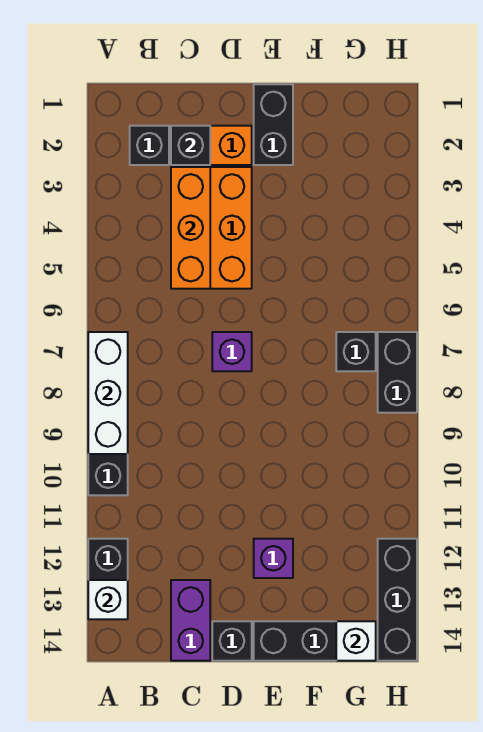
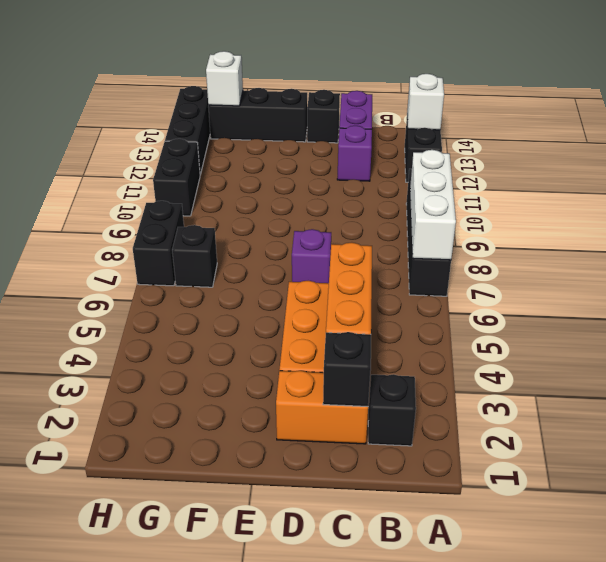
black 1x2 brick [254,84,293,165] -> black 1x2 brick moved to [153,139,200,216]
purple 1x1 brick [254,539,293,578] -> purple 1x1 brick moved to [337,126,372,181]

